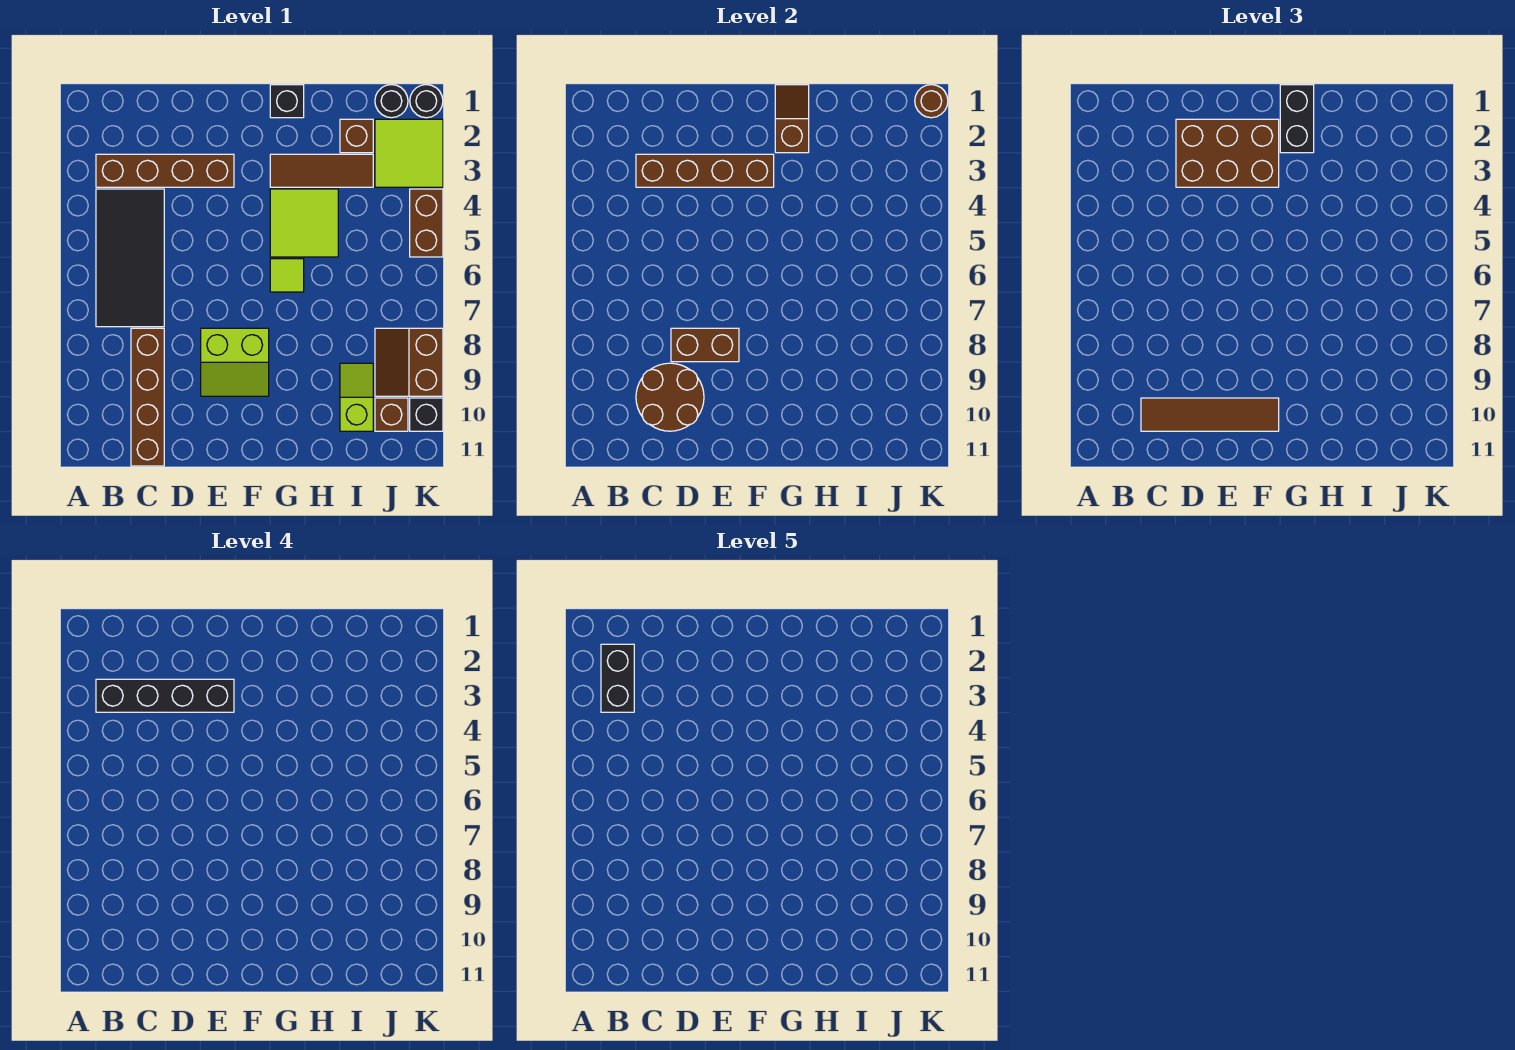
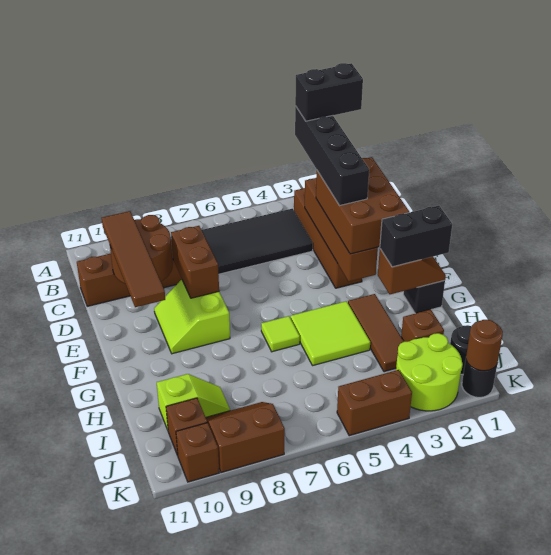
lime 2x2 tile [375,119,443,187] -> lime 2x2 round brick [396,333,463,411]
black 1x1 brick [410,398,443,431] -> brown 1x1 brick [176,423,219,482]

